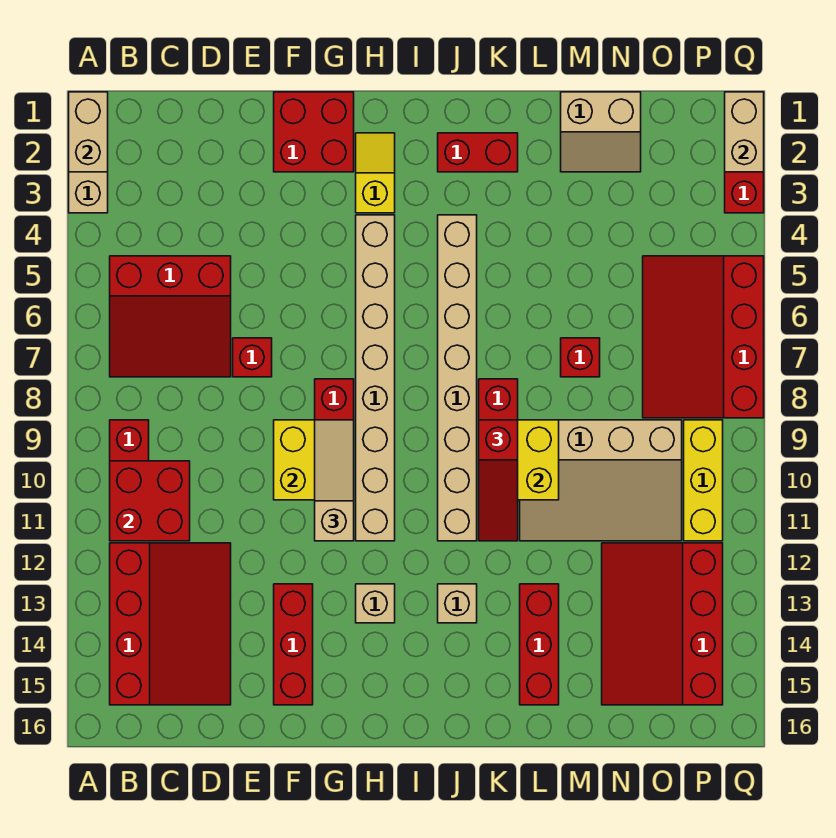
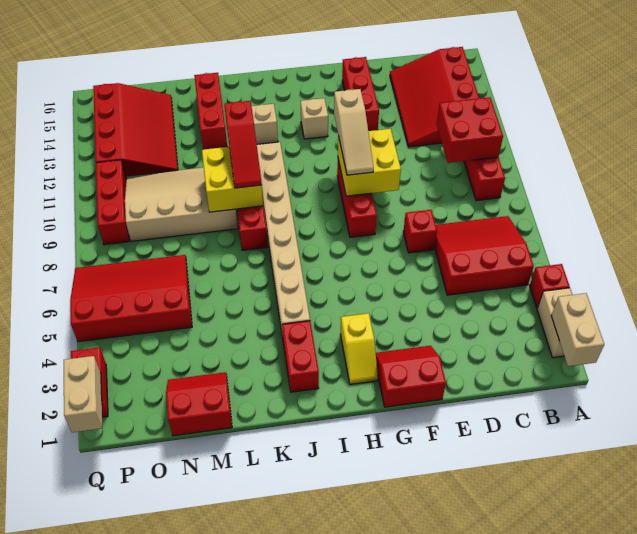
red 2x2 brick [274,92,354,172] -> red 2x2 slope [376,346,446,407]
tan 1x8 brick [356,215,395,541] -> none
red 1x2 brick [438,133,518,172] -> red 1x2 brick turned to [282,321,319,392]
red 1x3 slope [479,420,518,541] -> red 1x3 slope turned to [224,101,262,188]
tan 2x2 slope [561,92,641,172] -> red 2x2 slope [166,372,232,436]
red 1x1 brick [561,338,600,377] -> red 1x1 brick moved to [530,264,570,308]
red 3x4 slope [643,256,764,418] -> red 3x4 slope turned to [70,255,192,342]
yellow 1x3 brick [684,420,723,541] -> red 1x3 brick [96,160,130,245]

